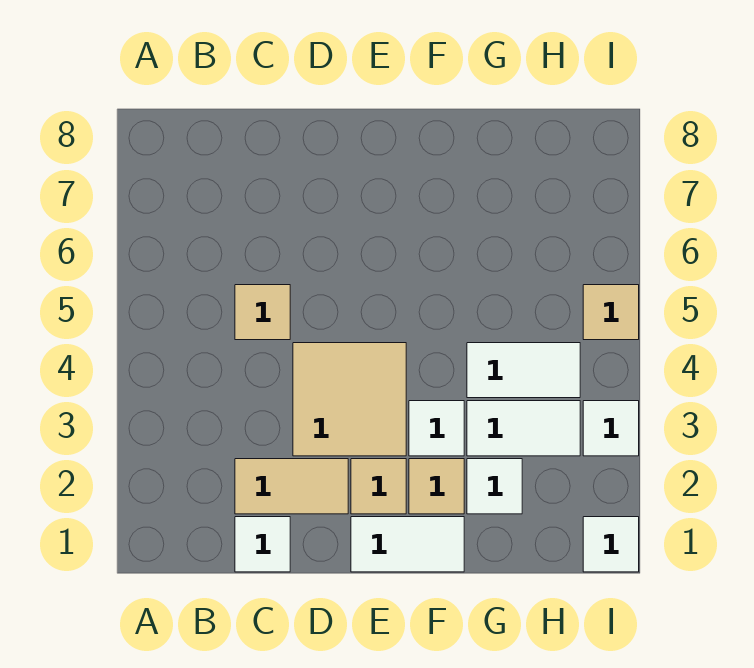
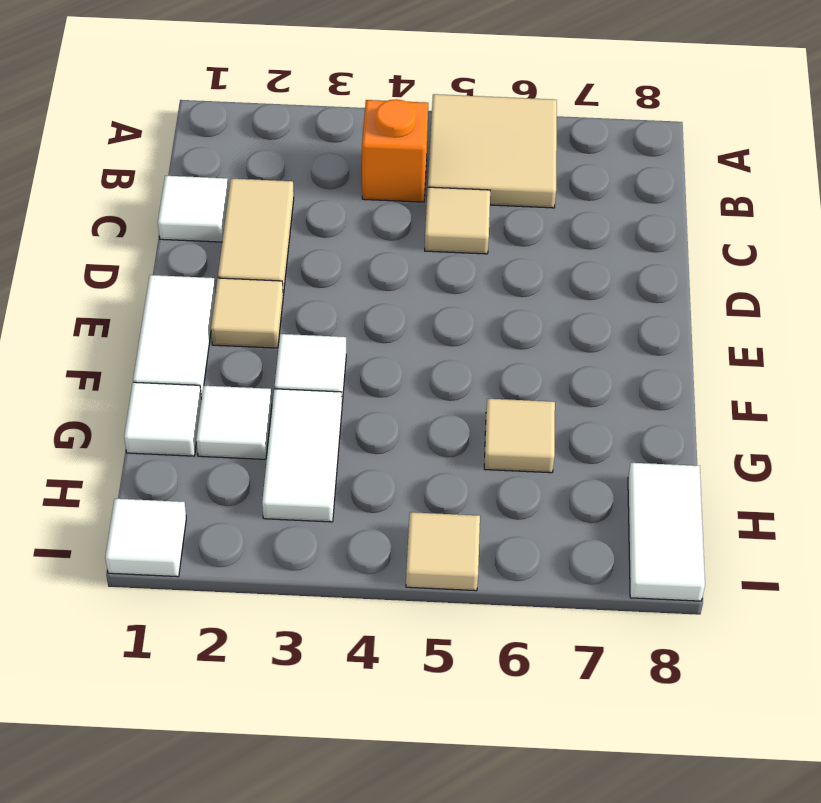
none -> orange 1x1 brick [362,99,428,202]
tan 2x2 tile [293,343,406,456] -> tan 2x2 tile moved to [428,94,557,208]
tan 1x1 tile [409,459,464,514] -> tan 1x1 tile moved to [484,399,555,473]
white 1x2 tile [467,343,580,398] -> white 1x2 tile moved to [628,463,705,601]
white 1x1 tile [583,401,639,456] -> white 1x1 tile moved to [124,382,201,456]

